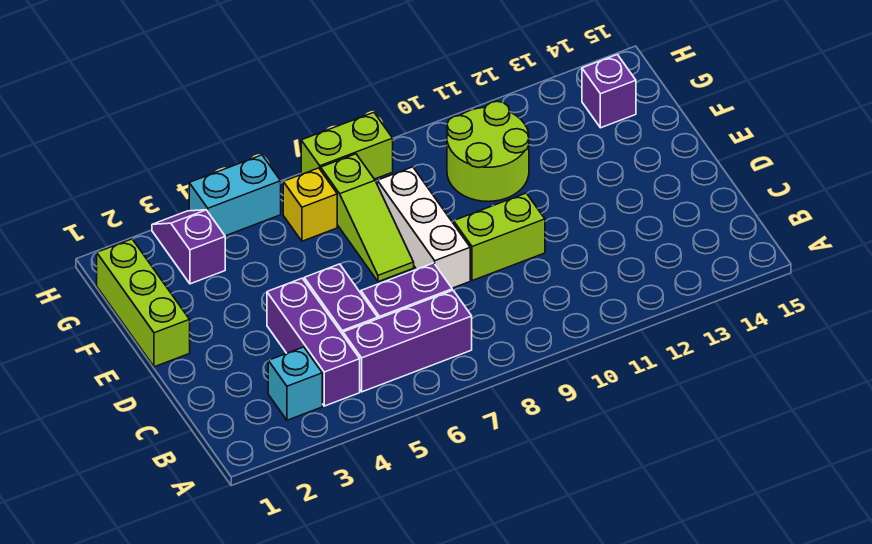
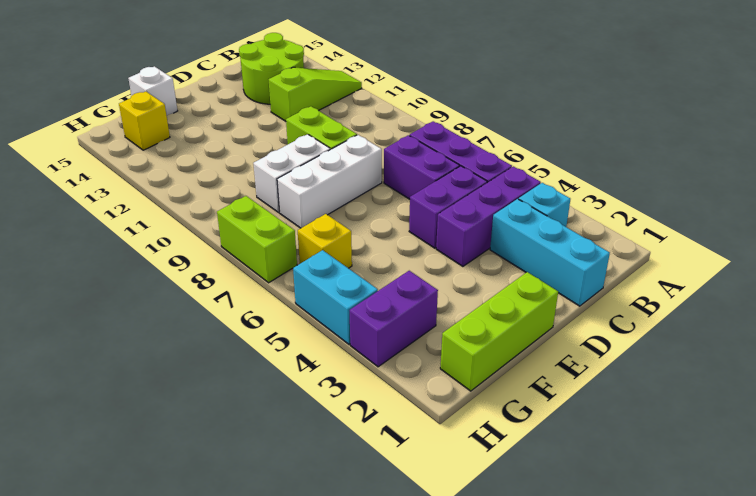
none -> cyan 1x3 brick [490,199,610,306]
lime 1x3 slope [321,154,414,282] -> lime 1x3 slope moved to [269,67,362,121]
none -> white 1x2 brick [253,134,330,212]
lime 2x2 round brick [447,101,529,202] -> lime 2x2 round brick moved to [239,33,304,104]
none -> white 1x1 brick [128,66,177,116]
purple 1x2 slope [152,210,225,284] -> purple 1x2 brick [350,271,438,367]
purple 1x1 brick [582,55,636,128] -> yellow 1x1 brick [119,92,170,150]

